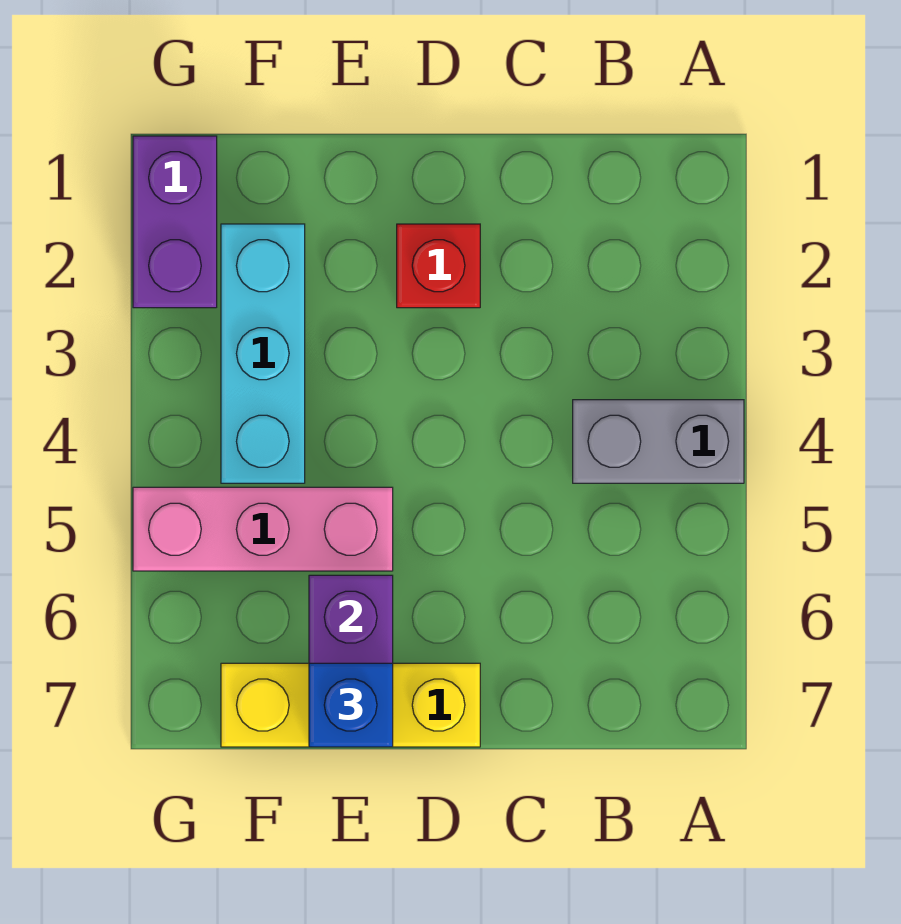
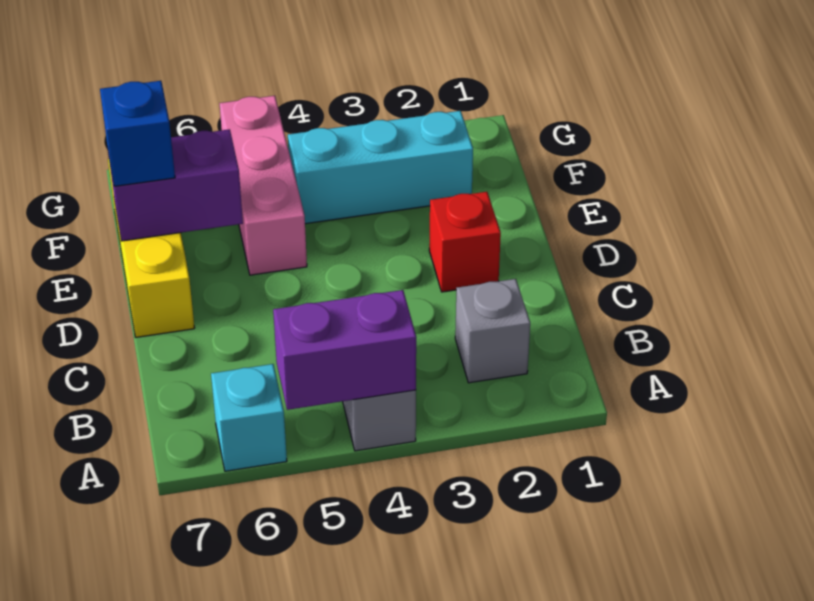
none -> cyan 1x1 brick [211,364,287,471]
none -> grey 1x1 brick [455,279,530,383]
purple 1x2 brick [133,136,217,308] -> purple 1x2 brick moved to [273,290,416,410]

